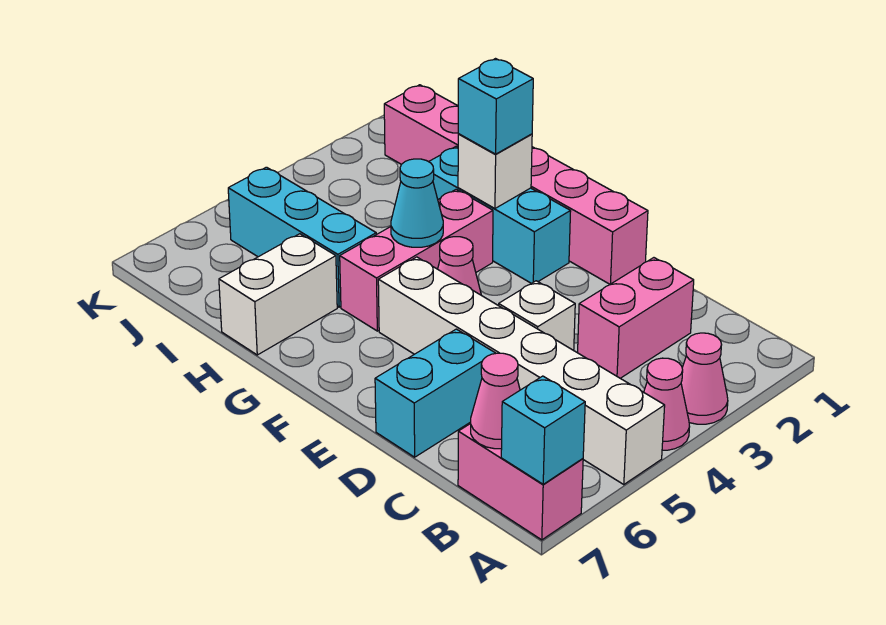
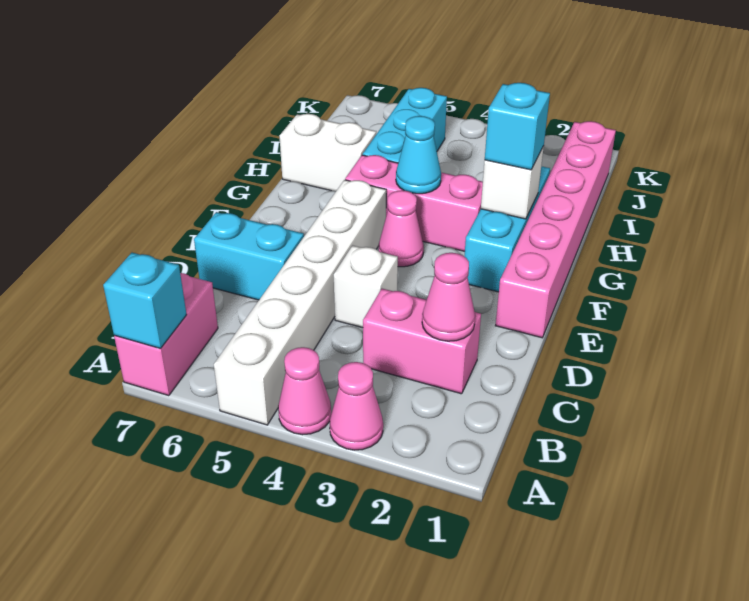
pink 1x1 cone [471,353,520,449] -> pink 1x1 cone moved to [422,253,475,341]

